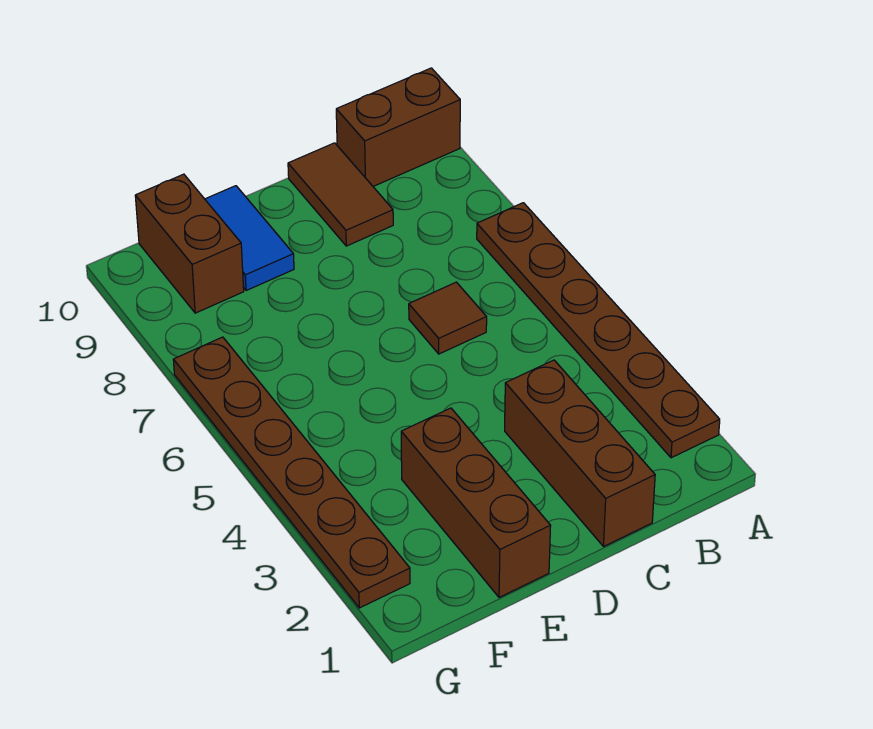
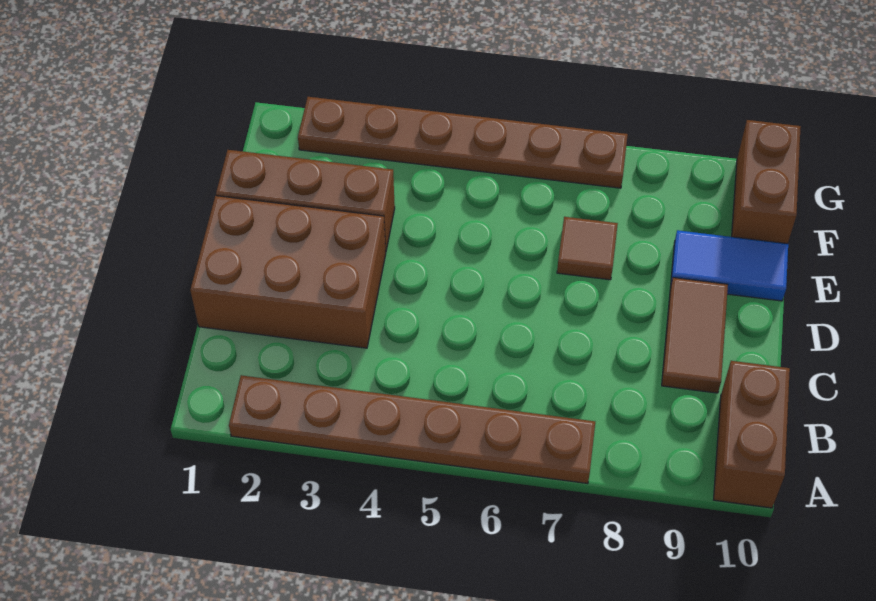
brown 1x3 brick [505,360,655,547] -> brown 2x3 brick [190,196,386,348]
brown 1x1 tile [409,282,487,354] -> brown 1x1 tile moved to [557,217,618,280]
brown 1x2 tile [288,143,393,246] -> brown 1x2 tile turned to [662,278,728,393]
brown 1x2 brick [135,174,244,313] -> brown 1x2 brick turned to [732,120,801,244]

